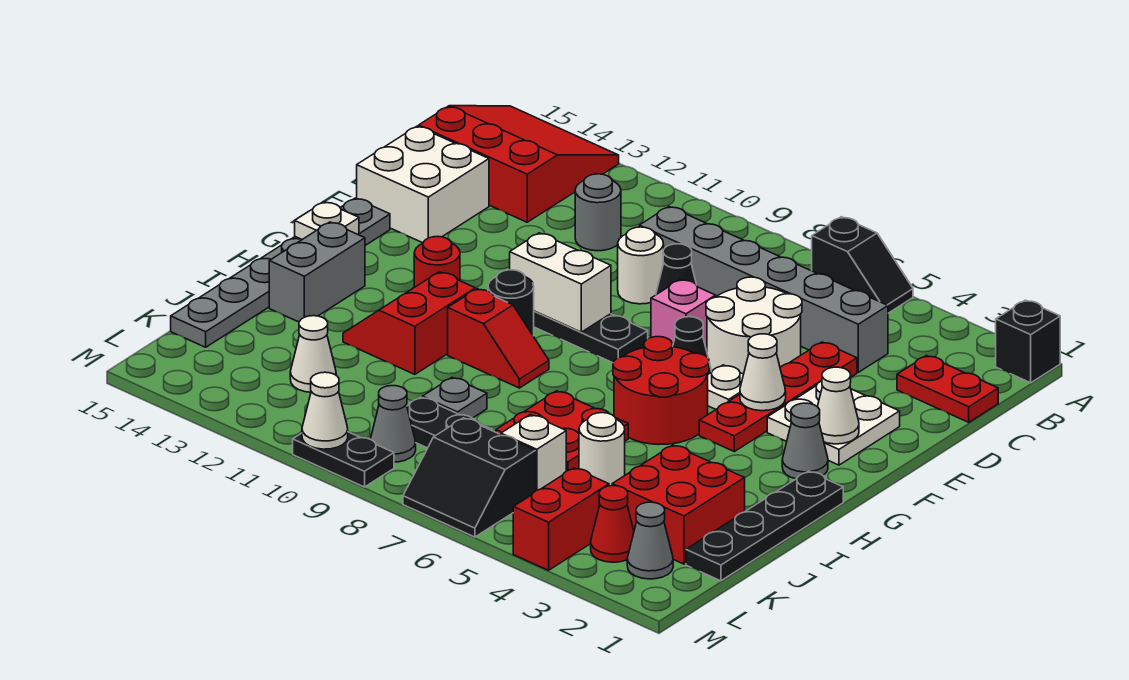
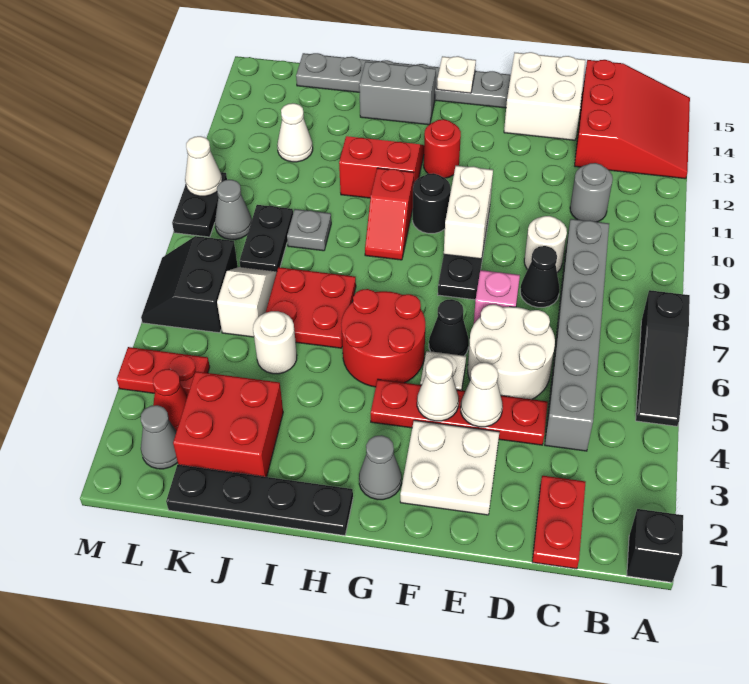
black 1x2 slope [812,217,913,313] -> black 1x3 slope [636,290,690,426]
white 1x1 cone [817,367,859,444] -> white 1x1 cone moved to [460,363,503,427]
red 1x2 brick [513,468,609,570] -> red 1x2 plate [117,347,210,395]

